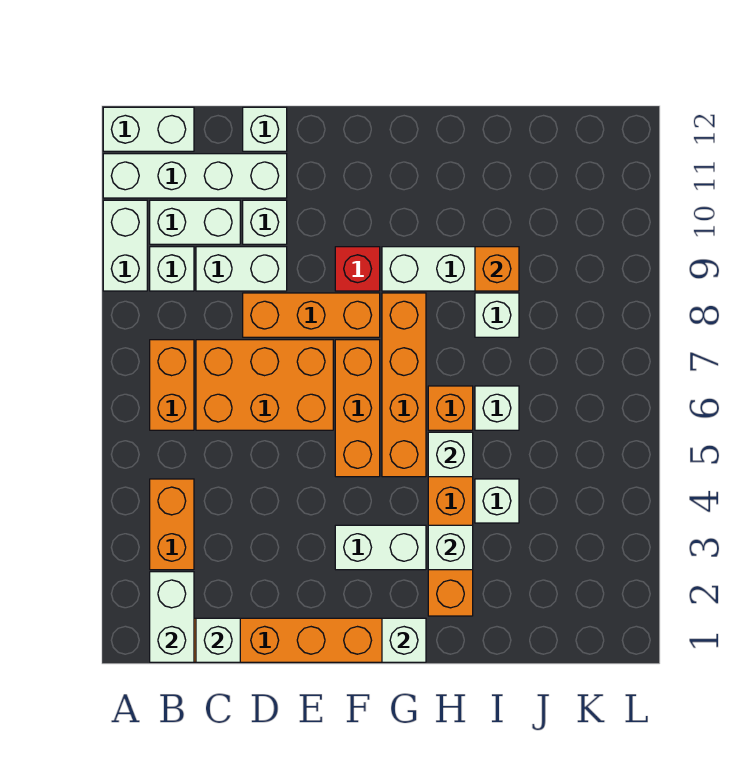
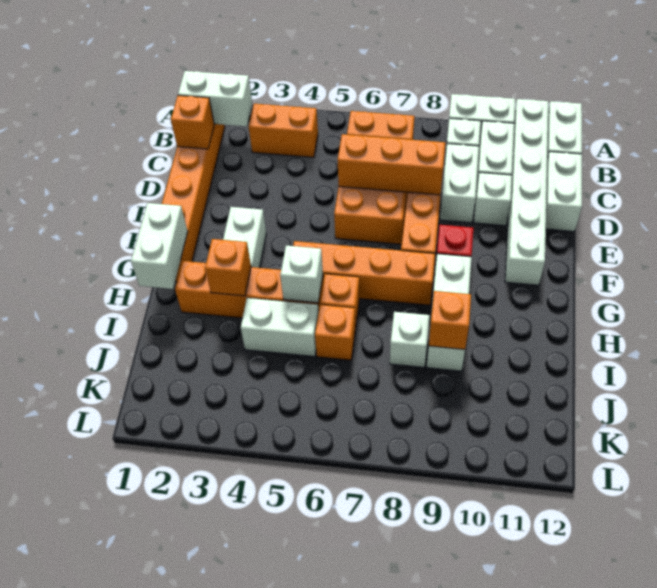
white 1x4 brick [103,154,287,198] -> white 1x6 brick [505,99,549,285]
white 1x1 brick [196,618,240,662] -> orange 1x1 brick [171,95,214,149]
white 1x1 brick [243,107,287,151] -> white 1x2 brick [546,152,582,232]
orange 1x3 brick [335,340,380,477] -> orange 1x3 brick moved to [338,134,445,195]
white 1x1 brick [382,618,426,662] -> white 1x2 brick [131,203,188,289]
white 1x1 brick [428,525,473,570] -> orange 1x1 brick [205,239,251,296]
white 1x1 brick [475,479,519,523] -> white 1x2 brick [241,298,319,357]
white 1x1 brick [475,386,519,430] -> orange 1x1 brick [315,305,355,360]

